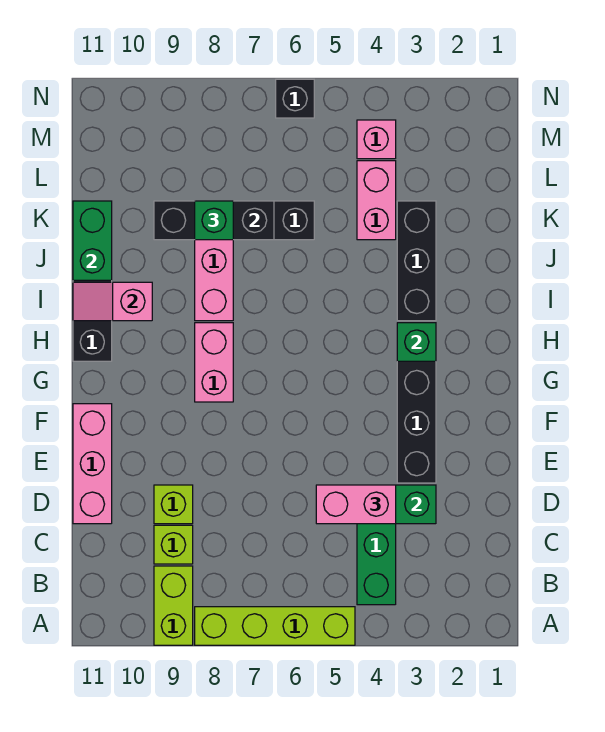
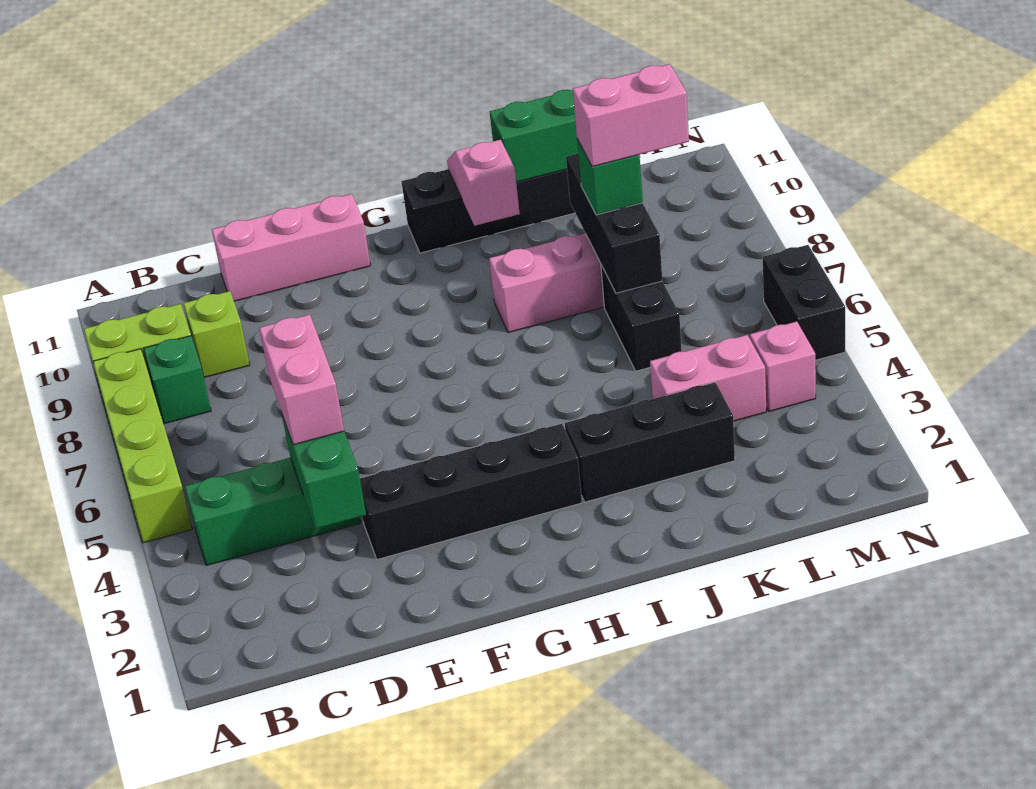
lime 1x1 brick [154,485,193,524] -> none
pink 1x2 brick [195,323,233,402] -> pink 1x2 brick moved to [573,64,689,167]
green 1x1 brick [397,323,436,361] -> green 1x1 brick moved to [144,336,211,424]
black 1x1 brick [276,79,314,118] -> black 1x2 brick [763,245,845,360]

